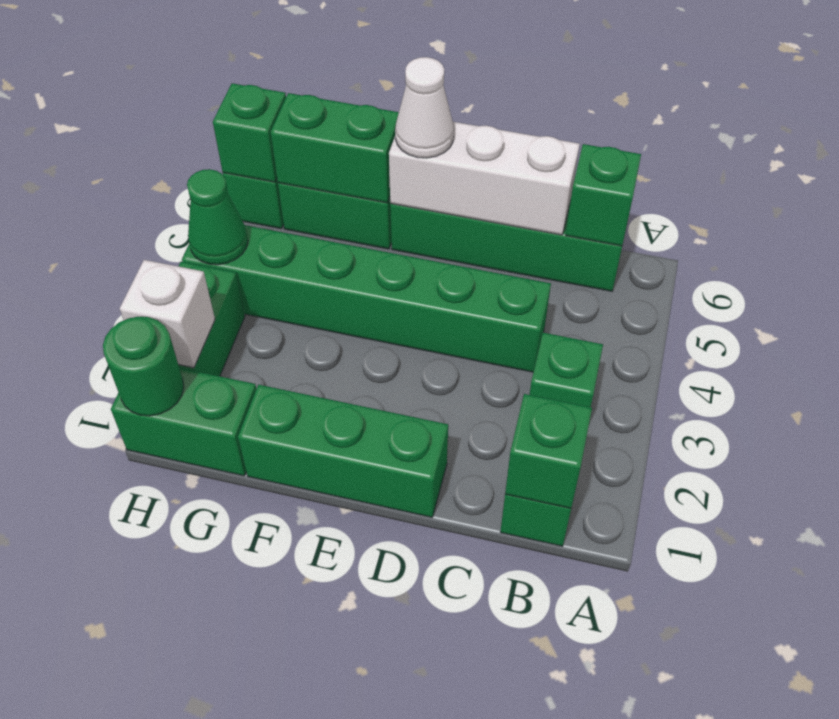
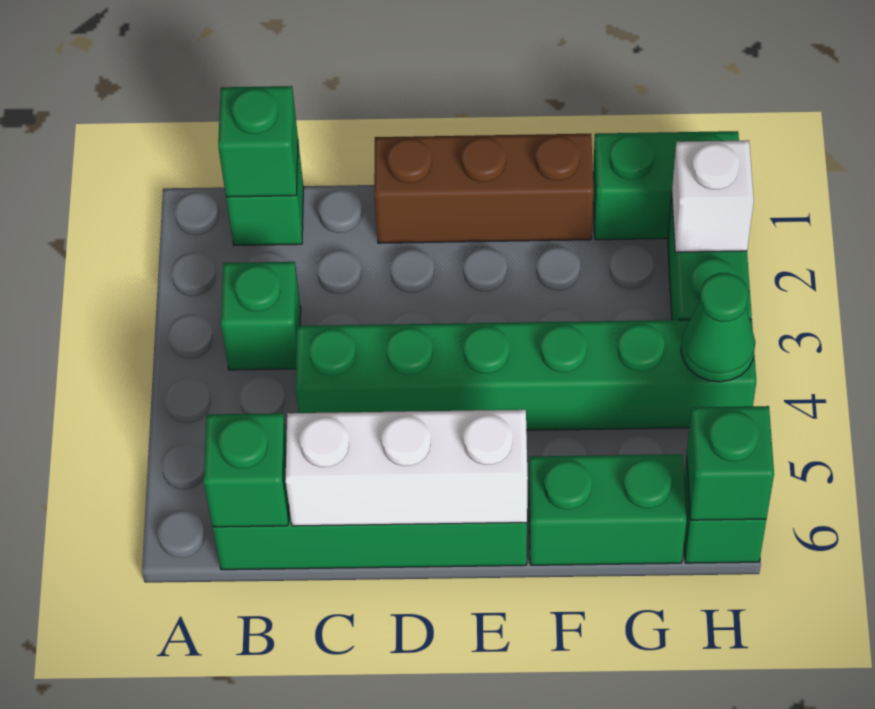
green 1x3 brick [238,385,448,517] -> brown 1x3 brick [374,134,594,243]
white 1x1 cone [395,57,454,158] -> none
green 1x2 brick [271,93,399,203] -> none
green 1x1 round brick [103,317,184,416] -> none

